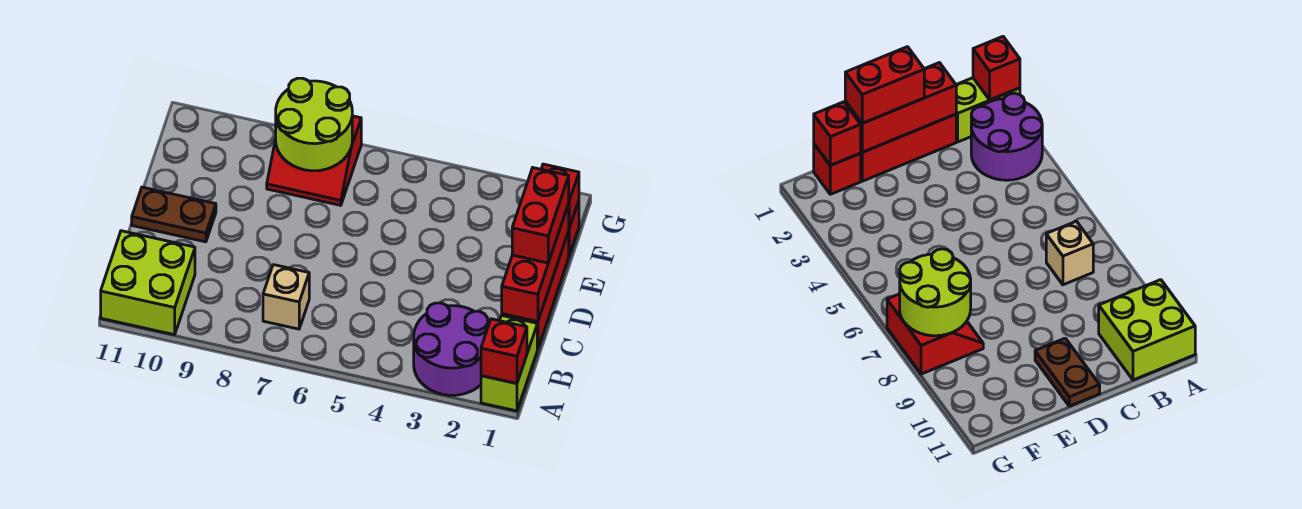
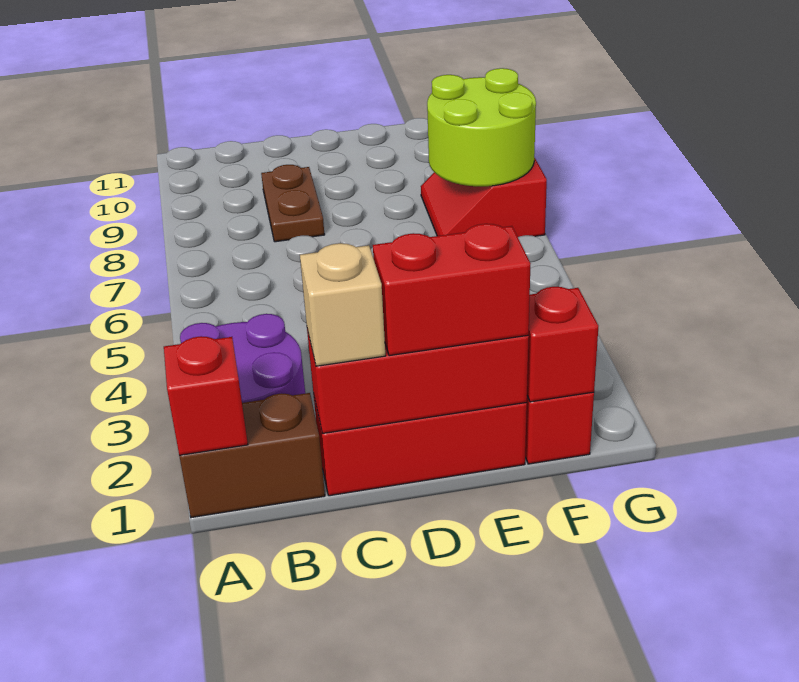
lime 1x2 brick [481,315,537,411] -> brown 1x2 brick [179,393,325,518]
lime 2x2 brick [101,231,195,335] -> none
tan 1x1 brick [263,265,309,329] -> tan 1x1 brick moved to [300,243,385,366]
brown 1x2 plate [132,187,216,242] -> brown 1x2 plate moved to [261,165,325,242]

